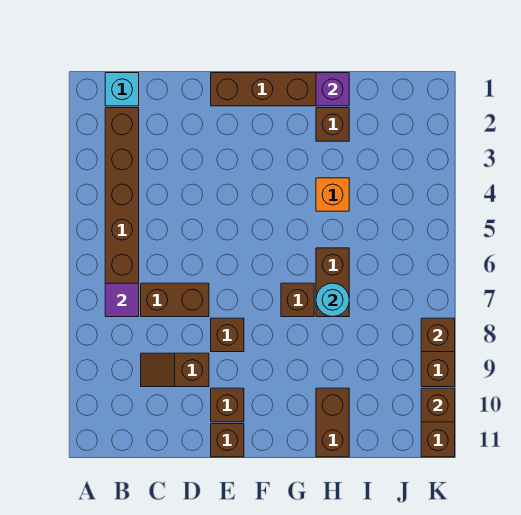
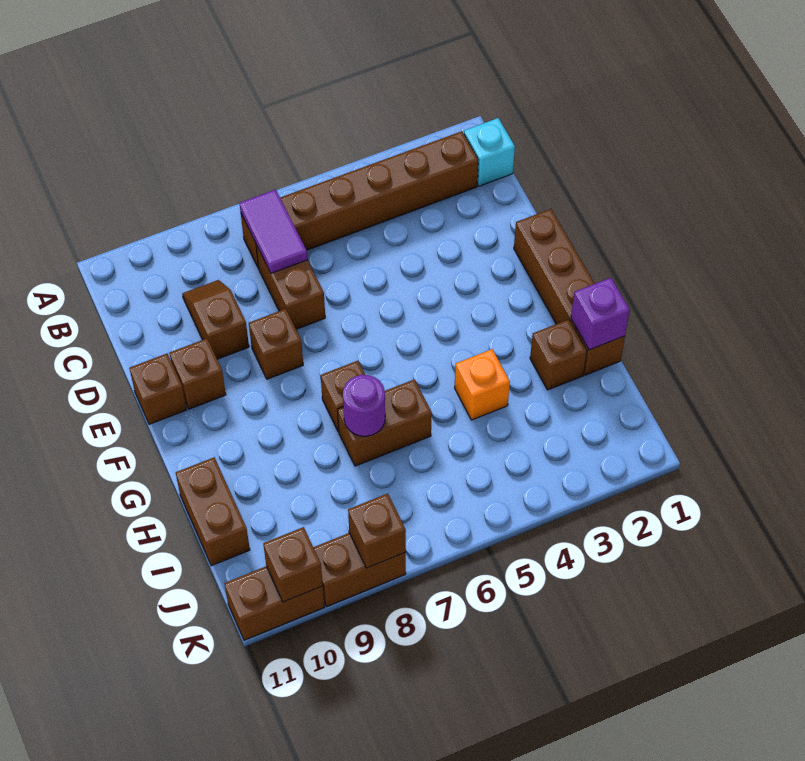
purple 1x1 tile [105,283,139,317] -> purple 1x2 tile [239,190,308,273]
cyan 1x1 round brick [316,283,349,317] -> purple 1x1 round brick [343,375,385,436]
brown 1x2 brick [316,388,349,457] -> brown 1x2 brick turned to [176,457,250,566]

